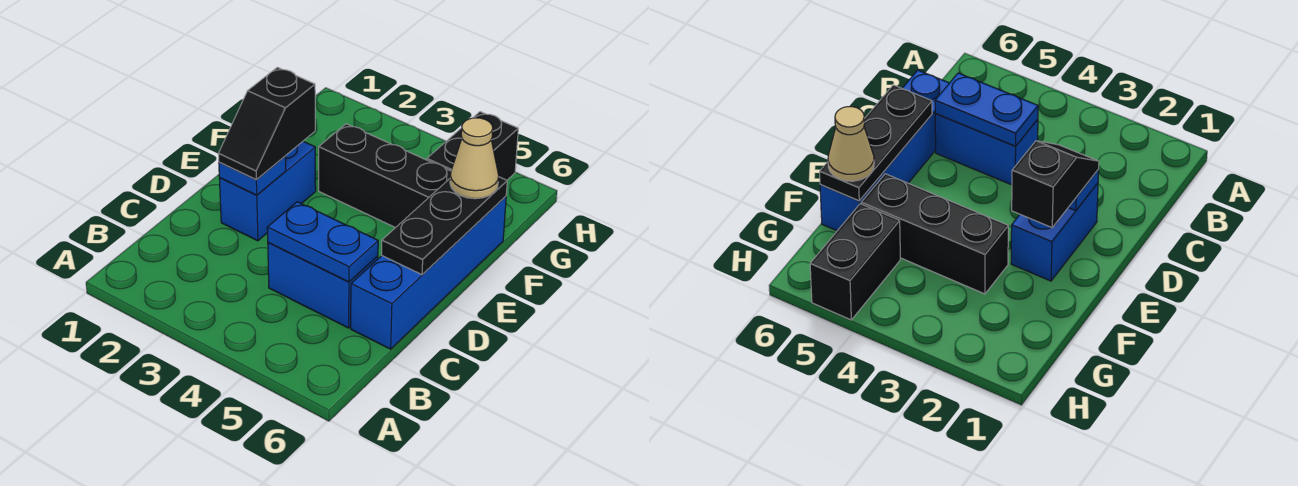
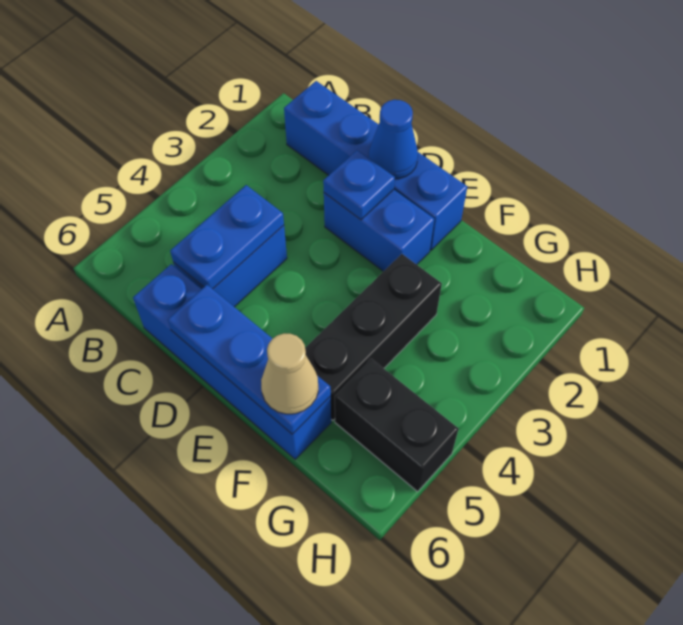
none -> blue 1x4 brick [284,81,467,250]
none -> blue 1x1 cone [369,100,418,179]
black 1x2 slope [218,67,315,179] -> none
black 1x3 plate [382,177,507,275] -> blue 1x3 plate [168,285,331,434]

